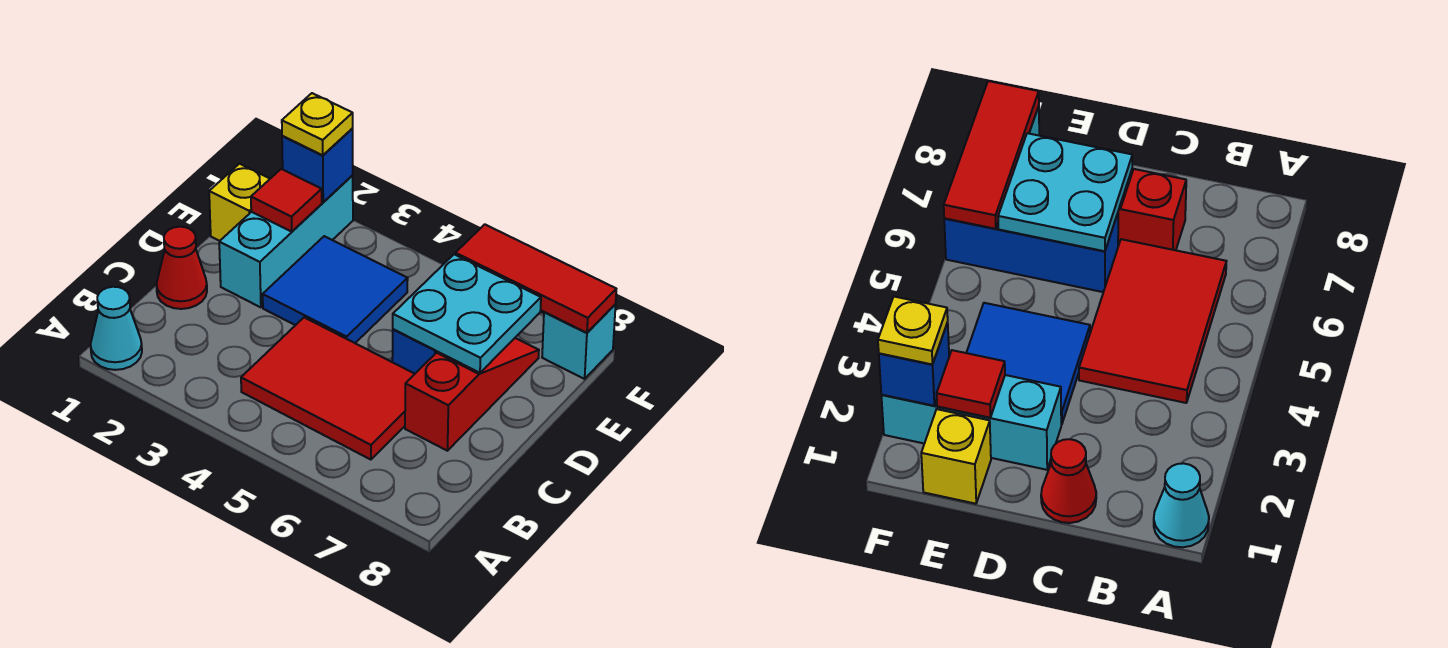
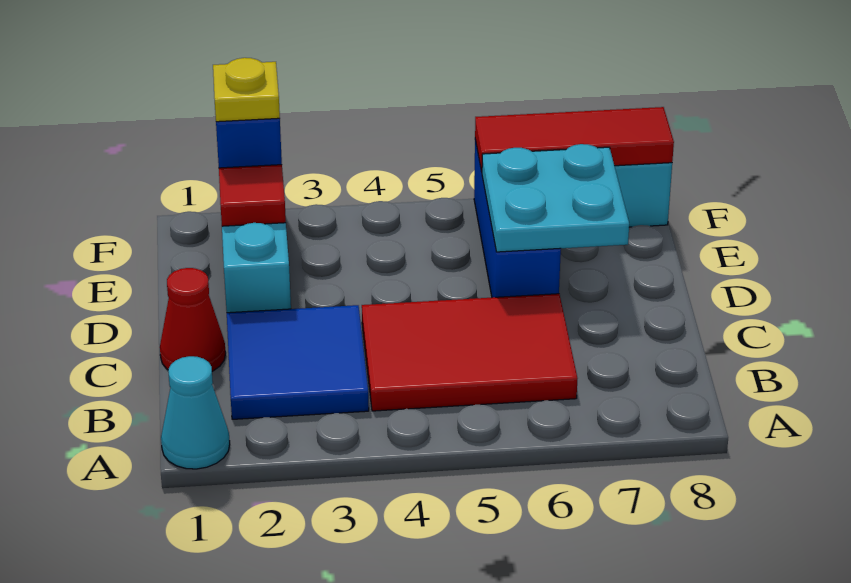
red 1x3 slope [405,338,539,451] -> none
blue 2x2 tile [263,236,408,343] -> blue 2x2 tile moved to [227,305,369,419]
yellow 1x1 brick [209,164,270,241] -> none

